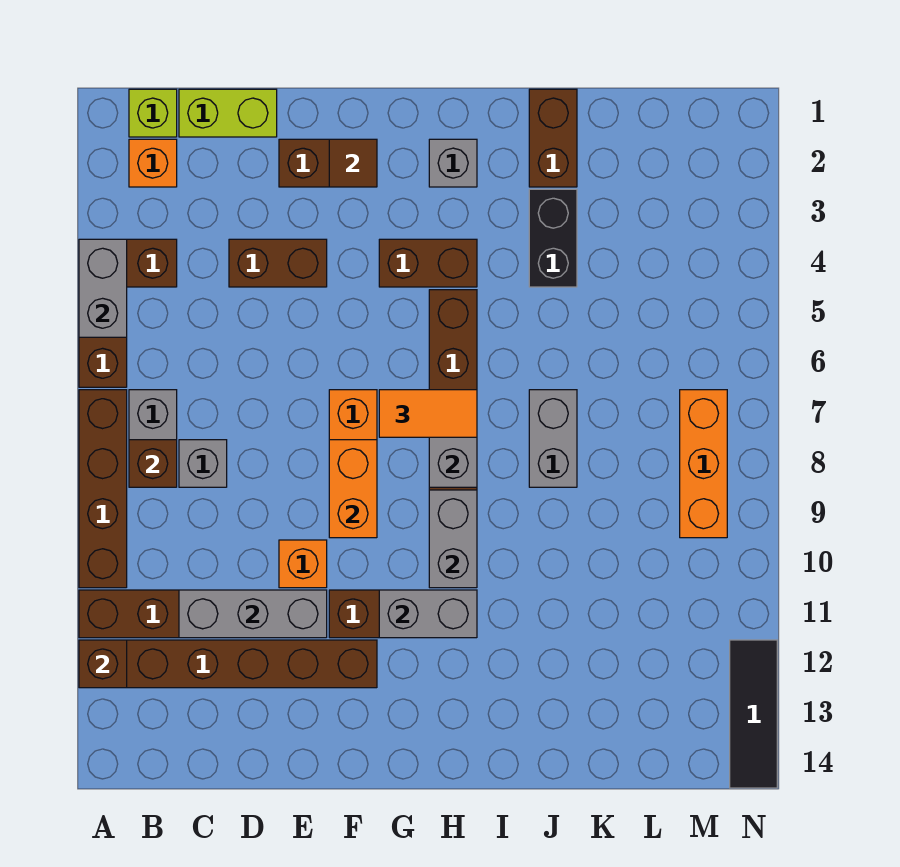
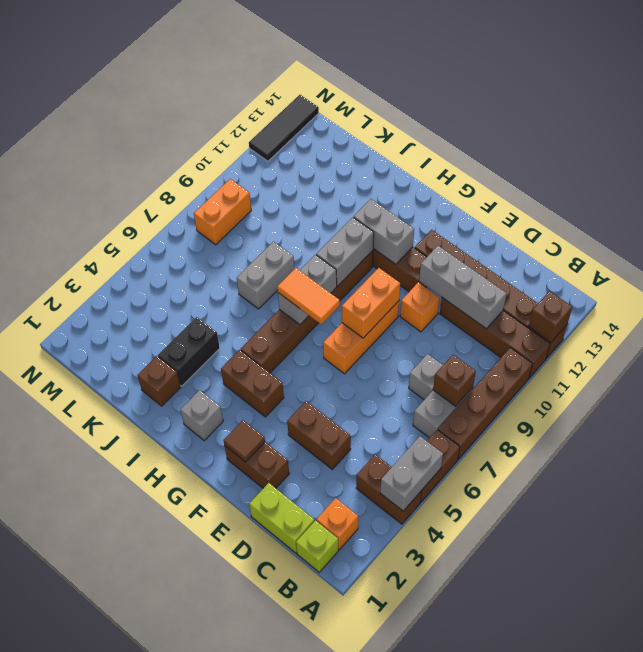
brown 1x2 brick [529,89,577,187] -> brown 1x1 brick [138,356,181,406]
orange 1x3 brick [680,390,727,538] -> orange 1x2 brick [194,179,251,245]

